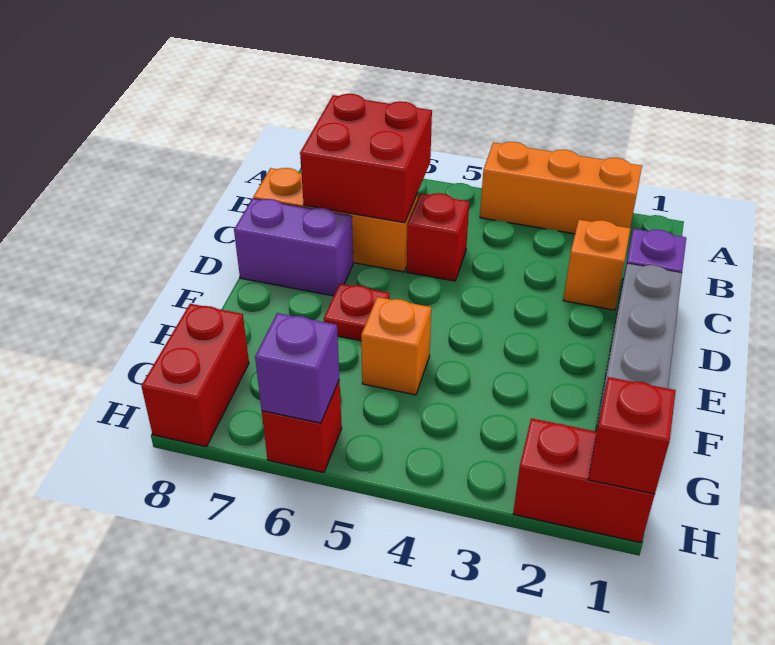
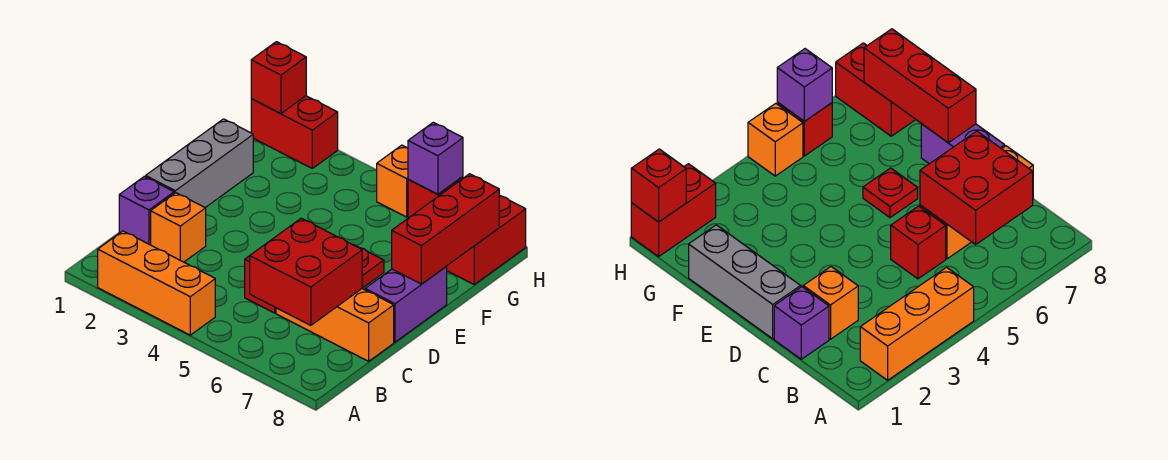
purple 1x2 brick [234,199,353,296] -> purple 1x2 brick turned to [365,267,447,342]
none -> red 1x3 brick [392,174,499,284]
orange 1x1 brick [361,297,431,395] -> orange 1x1 brick moved to [377,145,408,217]

